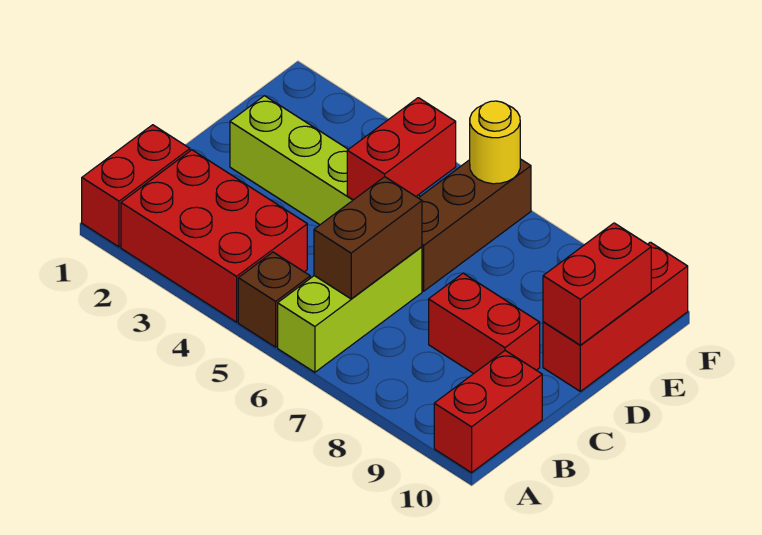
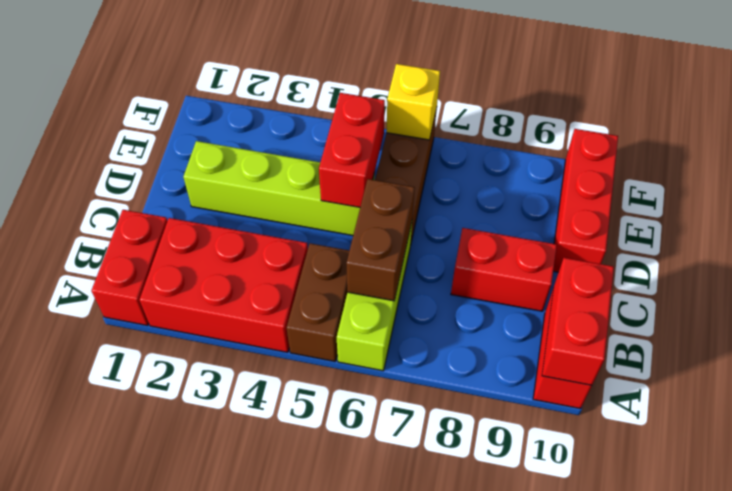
brown 1x1 brick [238,252,310,347] -> brown 1x2 brick [287,243,349,361]
red 1x2 brick [543,223,651,345] -> red 1x2 brick moved to [542,258,614,385]
yellow 1x1 round brick [470,101,520,184] -> yellow 1x1 brick [386,64,440,140]

